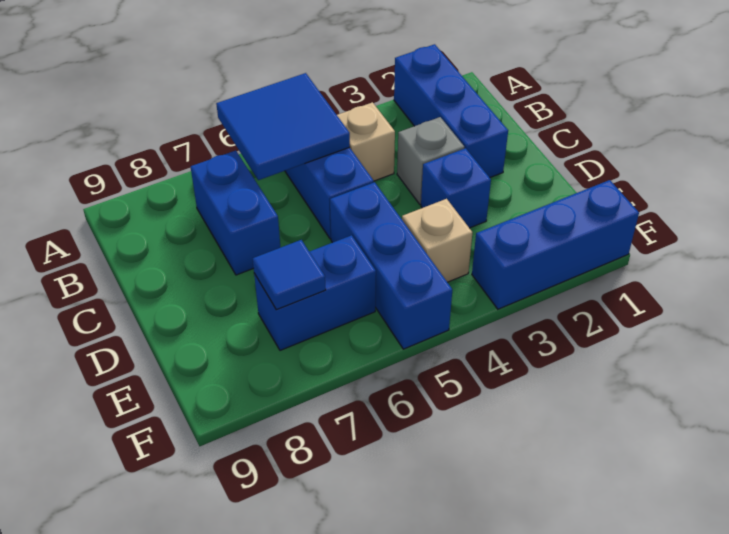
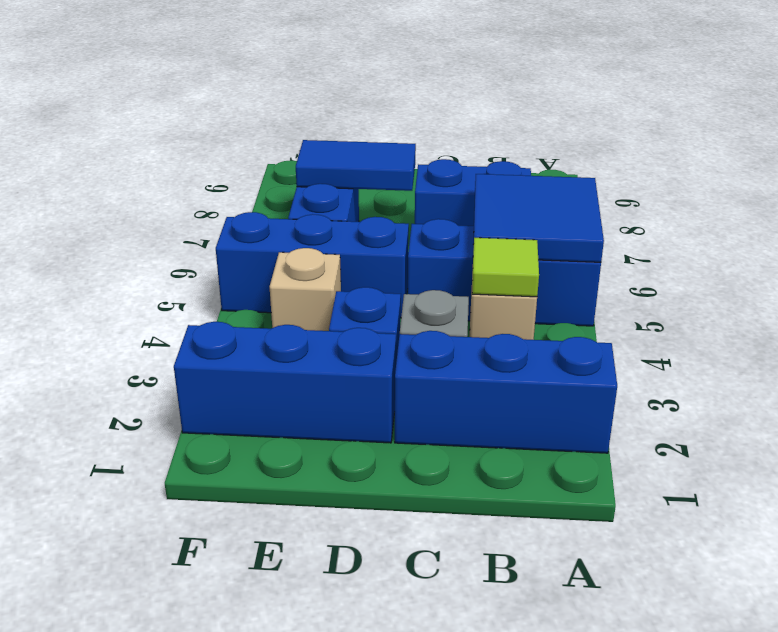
none -> lime 1x1 tile [472,238,539,297]
blue 1x1 tile [253,240,326,310] -> blue 1x2 tile [296,140,416,191]
blue 1x3 brick [472,180,639,309] -> blue 1x3 brick turned to [174,322,396,443]

